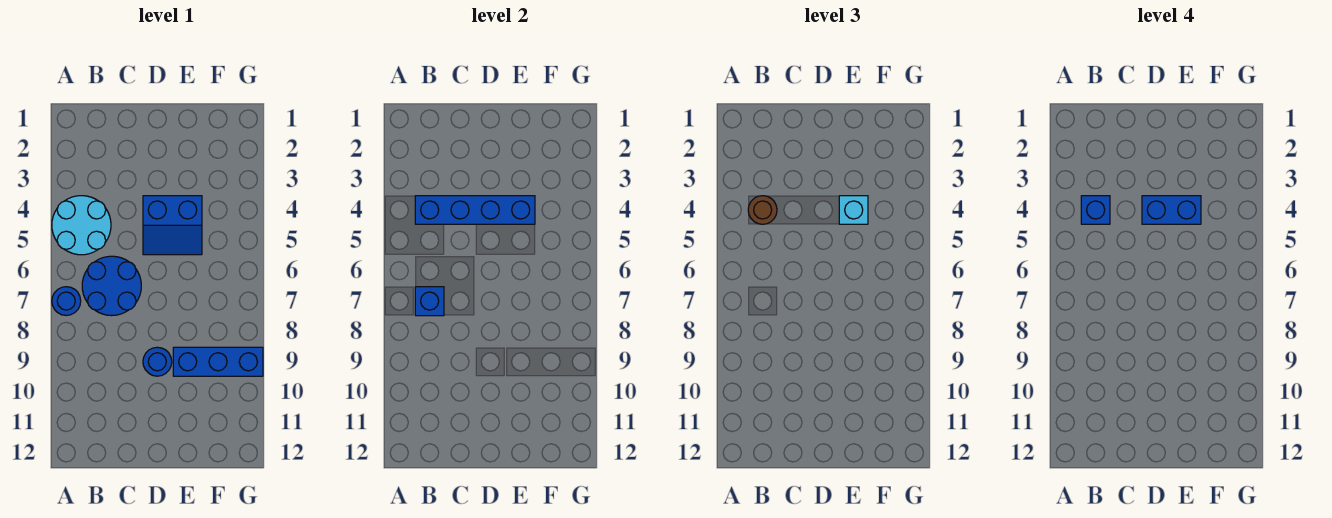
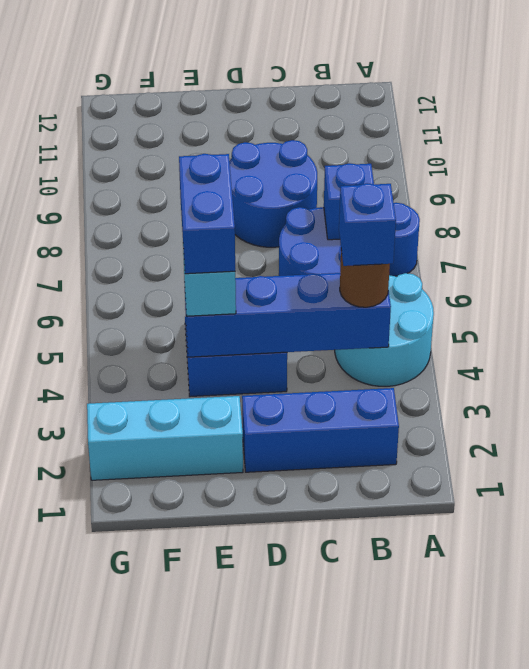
blue 1x2 brick [1142,196,1201,224] -> blue 1x2 brick turned to [179,154,235,274]
blue 1x1 round brick [143,347,172,376] -> blue 2x2 round brick [229,140,317,247]
none -> cyan 1x3 brick [87,396,243,480]
blue 1x3 brick [173,347,263,376] -> blue 1x3 brick moved to [242,388,399,472]

